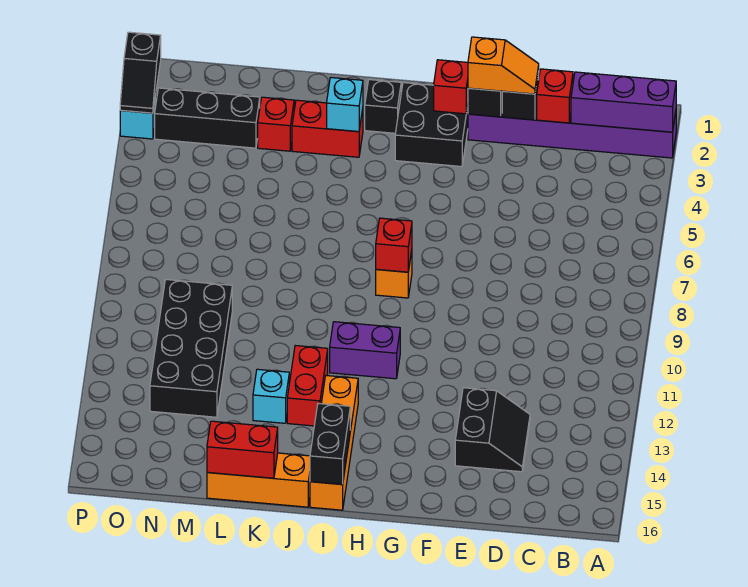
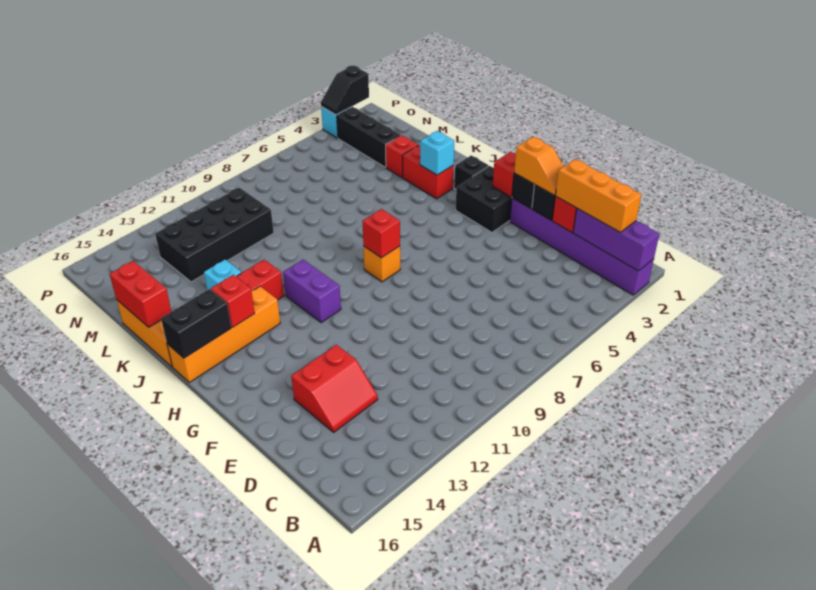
none -> orange 1x3 brick [555,159,642,232]
black 2x2 slope [455,388,530,472] -> red 2x2 slope [291,345,378,432]
none -> red 1x1 brick [211,275,255,327]

